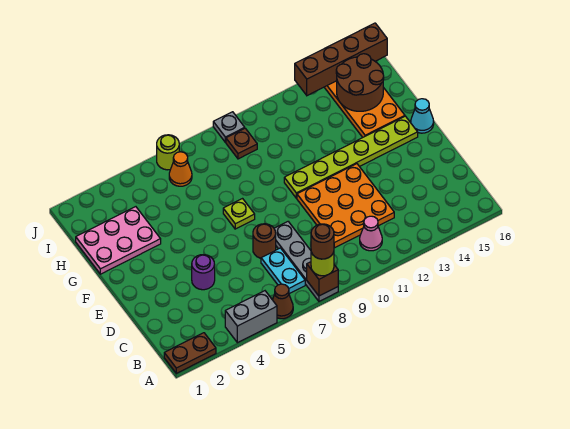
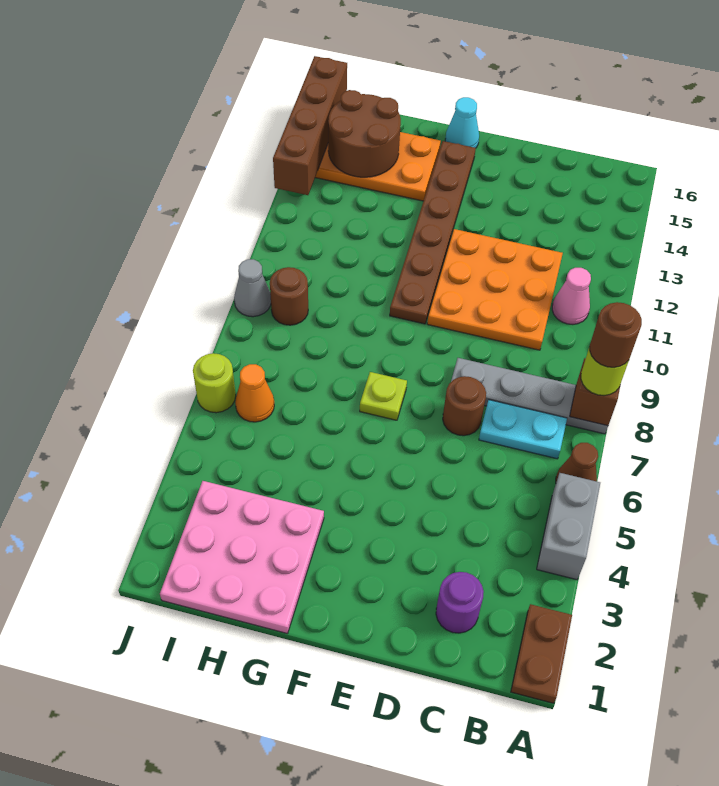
purple 1x1 round brick [192,255,215,290] -> purple 1x1 round brick moved to [436,572,484,633]
lime 1x6 plate [284,116,418,198] -> brown 1x6 plate [390,141,476,324]
pink 2x3 plate [76,207,161,274] -> pink 3x3 plate [160,481,324,634]
brown 1x1 plate [226,128,257,159] -> brown 1x1 round brick [270,267,308,325]
grey 1x1 plate [213,112,245,142] -> grey 1x1 cone [234,259,271,317]

